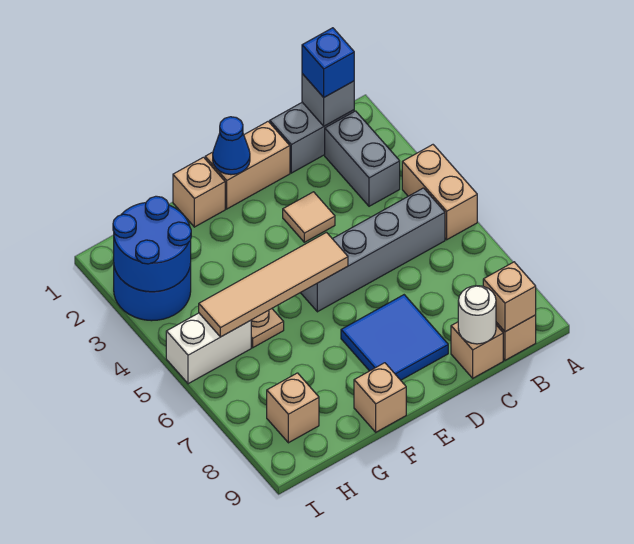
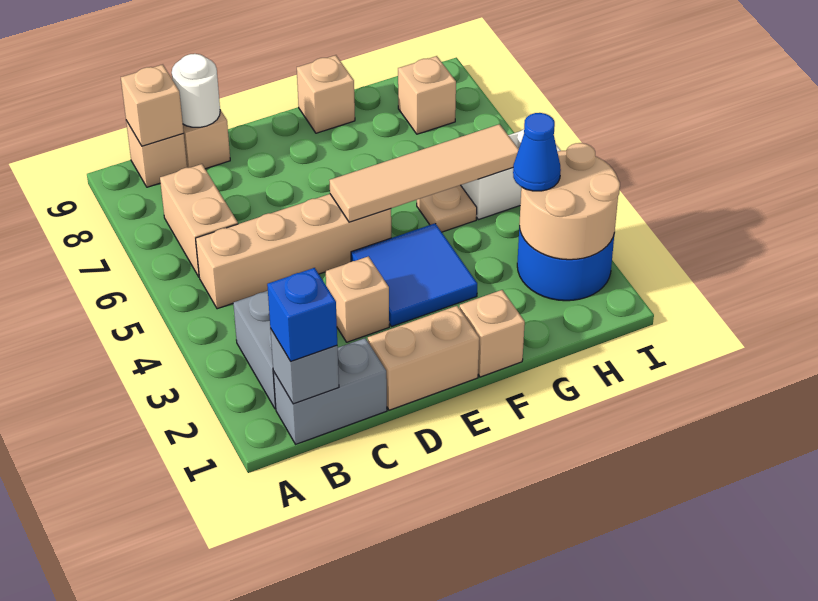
tan 1x2 brick [402,145,477,240] -> tan 1x2 brick moved to [160,164,238,277]
grey 1x4 brick [301,188,445,312] -> tan 1x4 brick [196,194,391,309]
tan 1x1 tile [283,192,335,242] -> tan 1x1 brick [326,256,389,342]
blue 2x2 tile [341,295,448,380] -> blue 2x2 tile moved to [351,223,477,327]
blue 1x1 cone [213,117,250,175] -> blue 1x1 cone moved to [513,113,561,191]
blue 2x2 round brick [113,196,191,292] -> tan 2x2 round brick [519,143,620,260]

